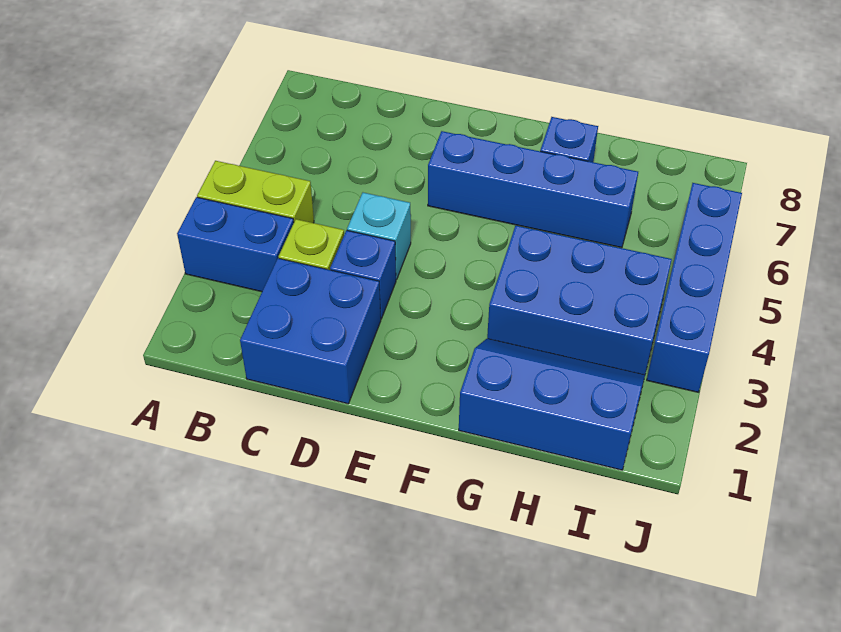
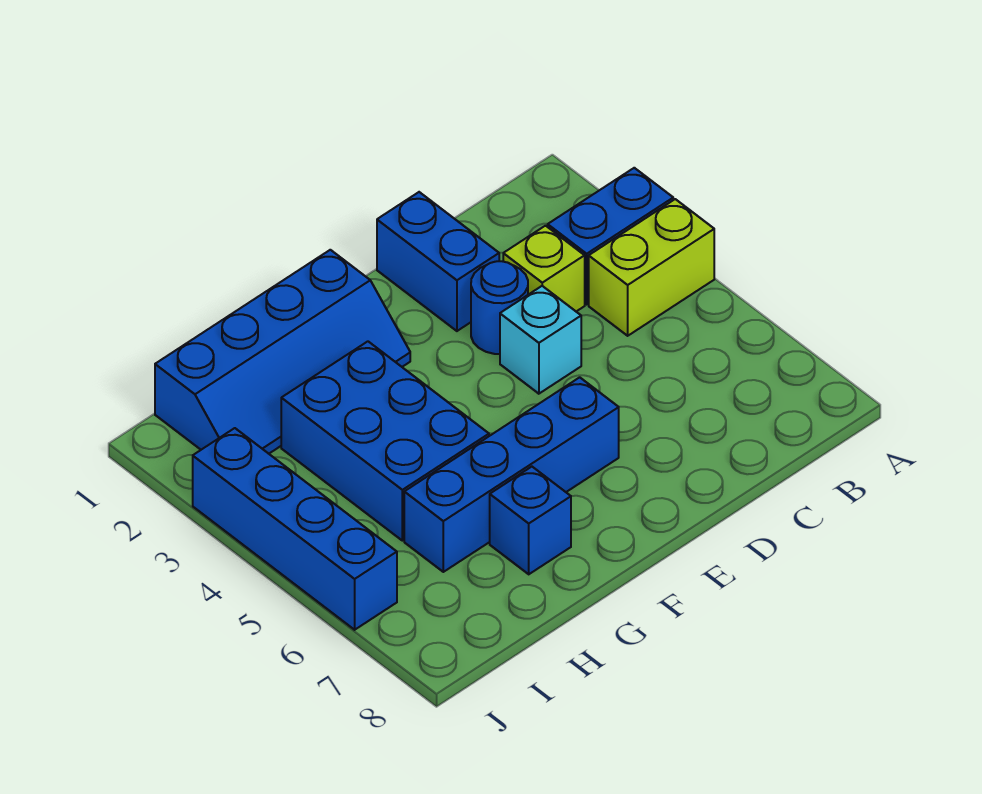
blue 2x2 brick [240,258,381,404] -> blue 1x2 brick [377,192,499,331]
blue 1x1 brick [330,230,396,319] -> blue 1x1 round brick [471,261,528,354]
blue 2x3 slope [459,339,645,470] -> blue 2x4 slope [155,250,410,454]
blue 2x3 brick [487,225,672,375] -> blue 2x3 brick turned to [281,341,489,541]

